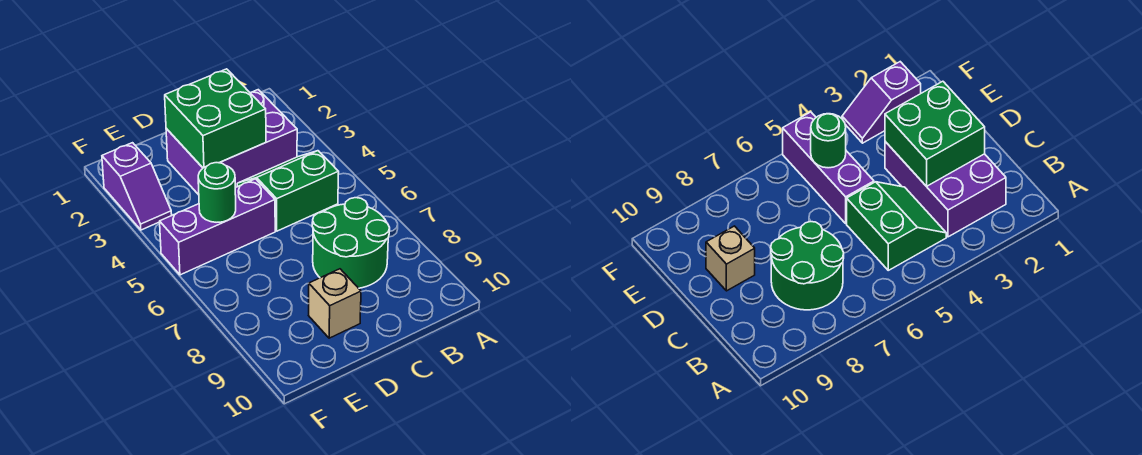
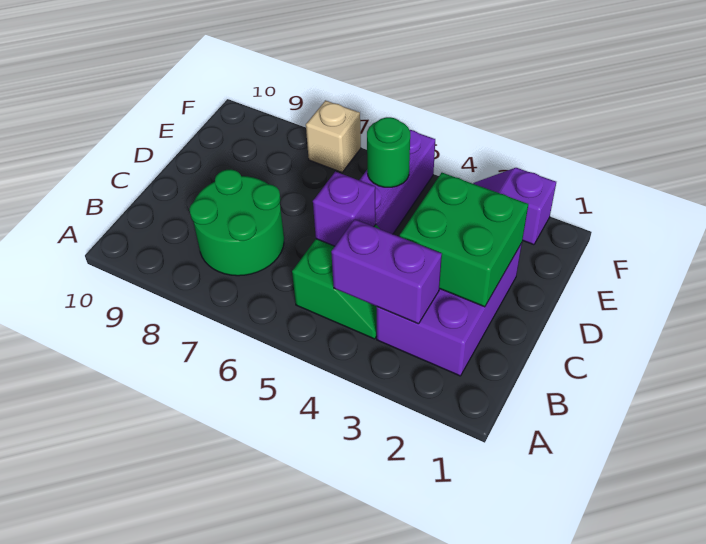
none -> purple 1x2 brick [331,219,442,324]
none -> purple 1x1 brick [313,172,376,246]
tan 1x1 brick [309,269,361,338] -> tan 1x1 brick moved to [306,100,361,172]

